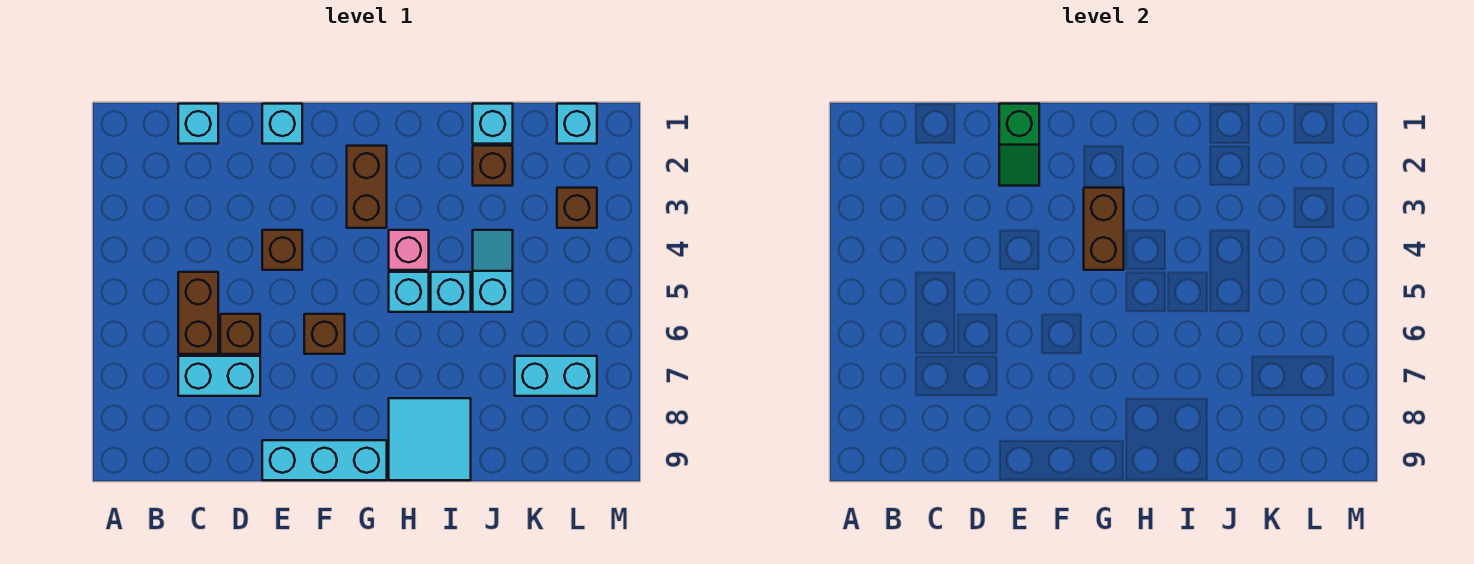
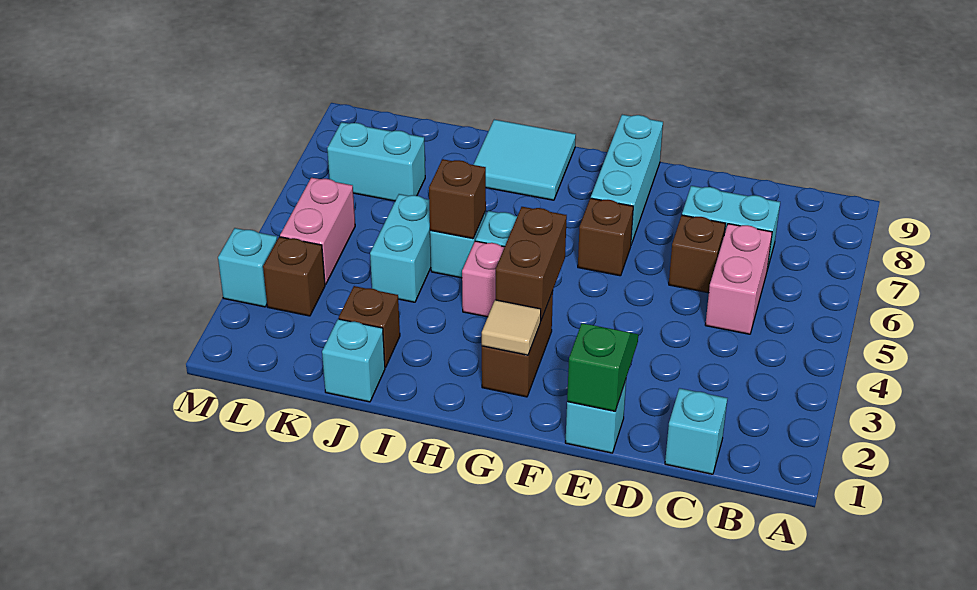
brown 1x2 brick [178,272,218,354] -> pink 1x2 brick [705,224,772,334]
brown 1x1 brick [262,230,302,270] -> brown 1x1 brick moved to [429,159,486,239]
cyan 1x3 brick [262,440,387,480] -> cyan 1x3 brick turned to [591,115,663,244]
none -> tan 1x1 tile [482,300,541,355]
cyan 1x2 slope [473,230,513,312] -> cyan 1x2 brick [370,194,431,302]
cyan 1x1 brick [557,104,597,144] -> cyan 1x1 brick moved to [218,228,277,307]
none -> pink 1x2 brick [280,178,355,285]

